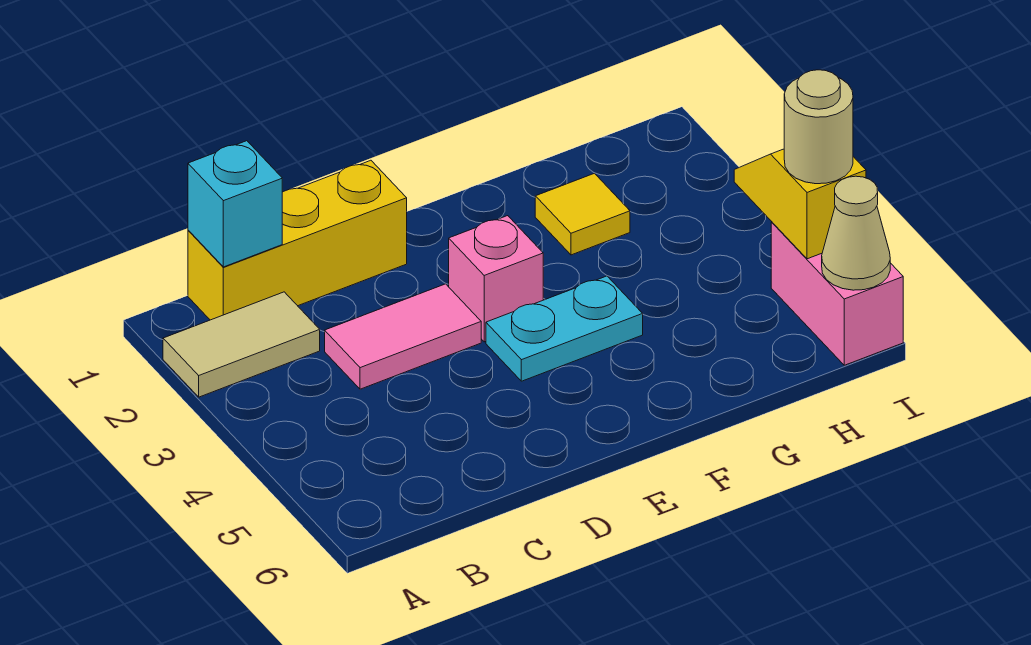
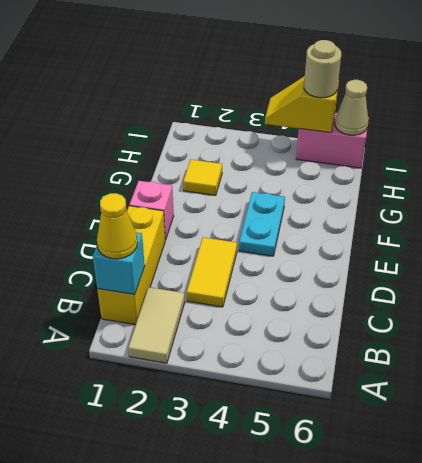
none -> yellow 1x1 cone [97,193,137,259]
pink 1x2 tile [325,284,481,389] -> yellow 1x2 tile [187,237,237,307]
pink 1x1 brick [449,216,543,342] -> pink 1x1 brick moved to [129,181,174,240]

